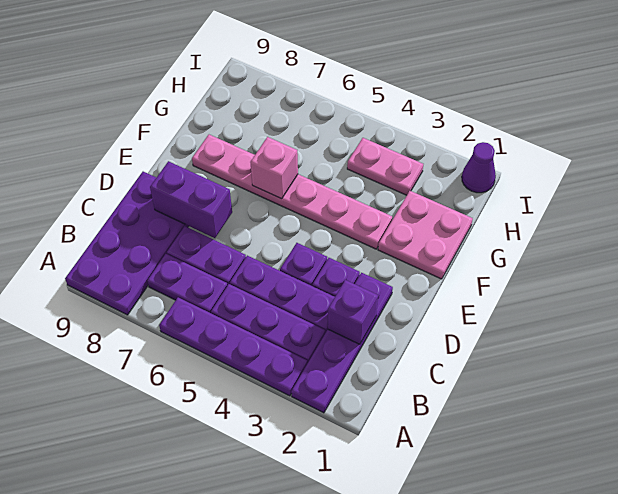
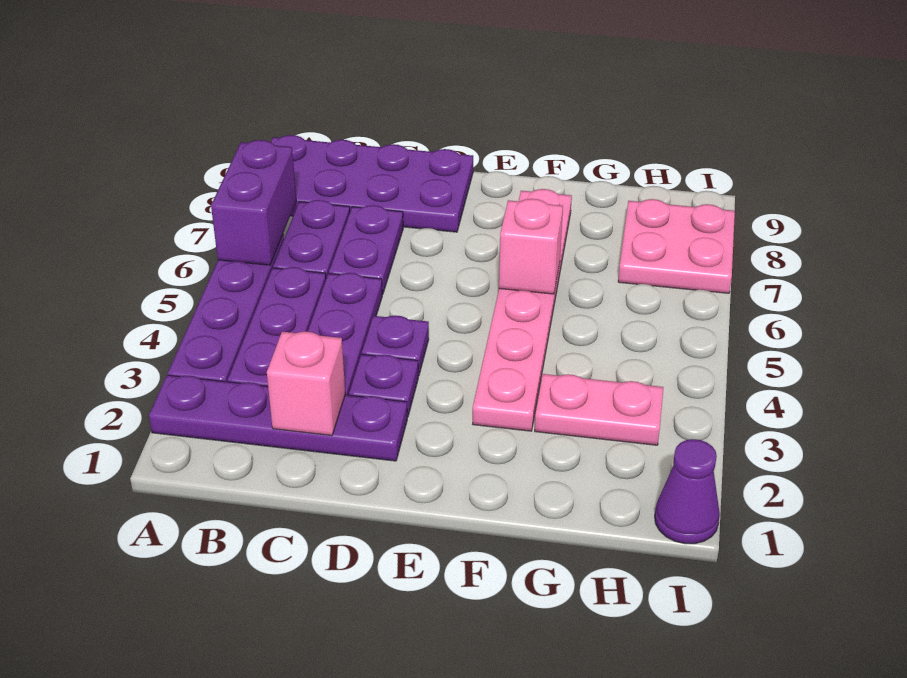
purple 1x1 brick [328,280,378,344] -> pink 1x1 brick [267,331,345,435]
purple 1x2 brick [150,161,232,238] -> purple 1x2 brick moved to [211,140,296,265]
pink 2x2 plate [378,191,473,279] -> pink 2x2 plate moved to [618,199,735,293]
pink 1x2 plate [347,138,423,195] -> pink 1x2 plate turned to [535,374,664,445]

